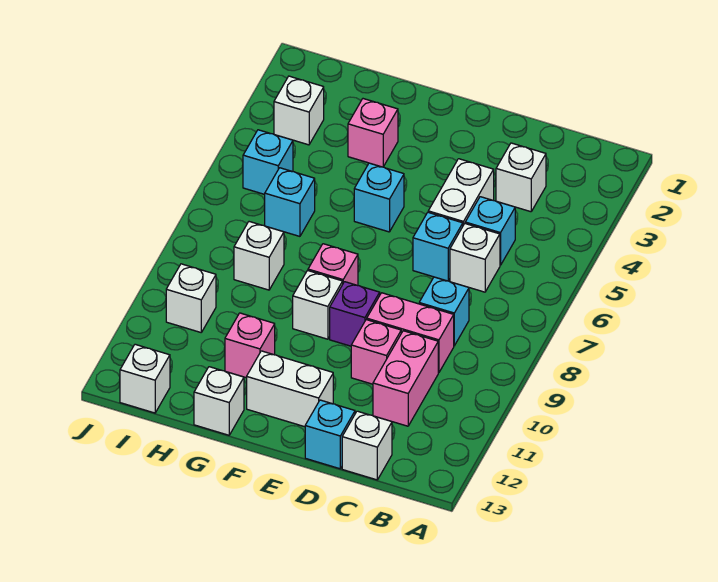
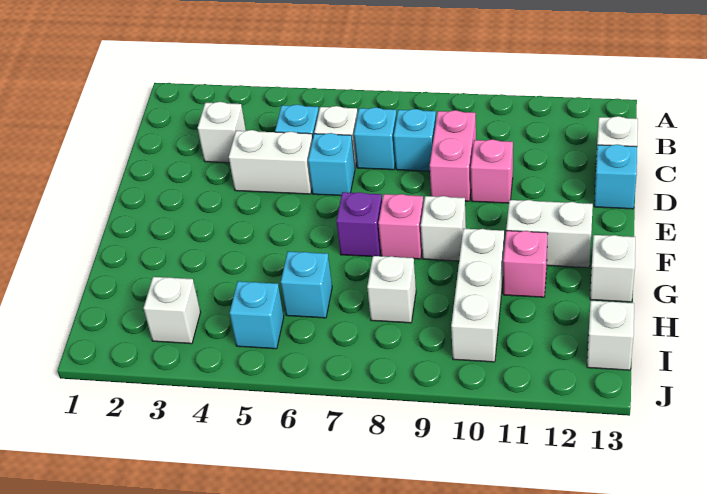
pink 1x2 brick [373,331,438,426] -> none
purple 1x1 brick [330,282,380,346] -> purple 1x1 brick moved to [337,192,382,257]
white 1x2 brick [247,351,333,427] -> white 1x2 brick turned to [506,200,593,268]
cyan 1x1 brick [354,163,404,232] -> cyan 1x1 brick moved to [354,107,397,170]
pink 1x1 brick [348,99,398,167] -> none
white 1x1 brick [166,264,216,332] -> white 1x3 brick [451,229,504,362]

